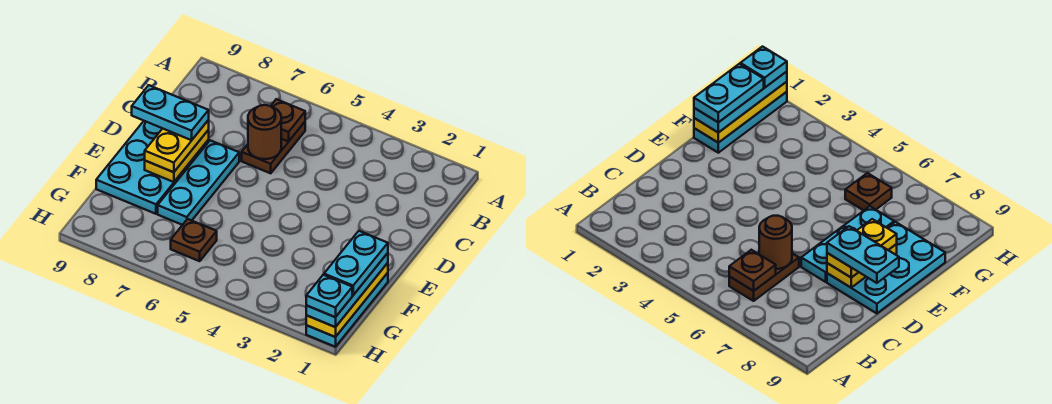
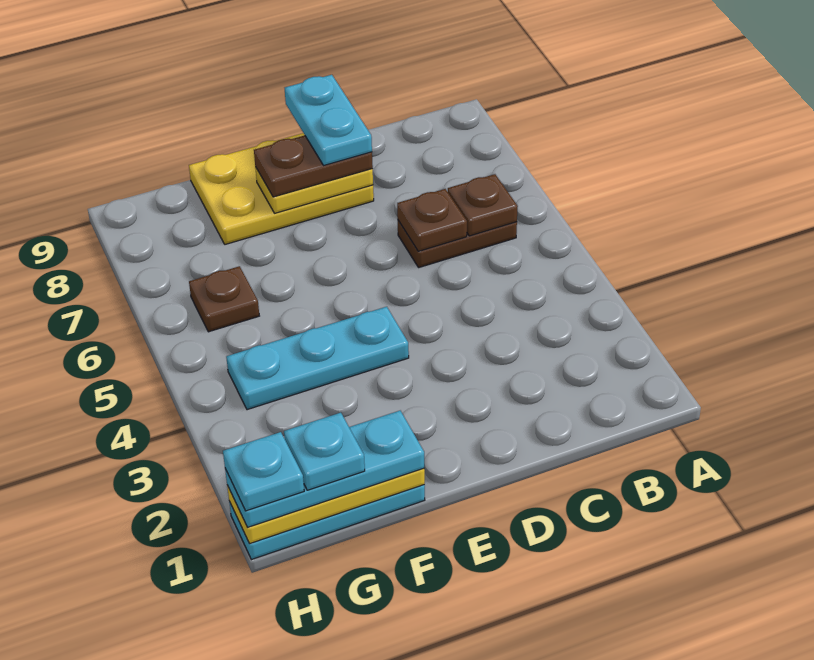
brown 1x1 round brick [248,105,281,159] -> brown 1x1 plate [397,189,467,251]
cyan 1x3 plate [158,140,239,225] -> cyan 1x3 plate moved to [226,307,409,410]
cyan 2x3 plate [96,121,209,214] -> yellow 2x3 plate [189,133,374,244]
yellow 1x2 plate [145,120,209,172] -> brown 1x2 plate [254,136,373,197]
cyan 1x2 plate [324,231,388,295] -> cyan 1x1 plate [284,413,365,490]

